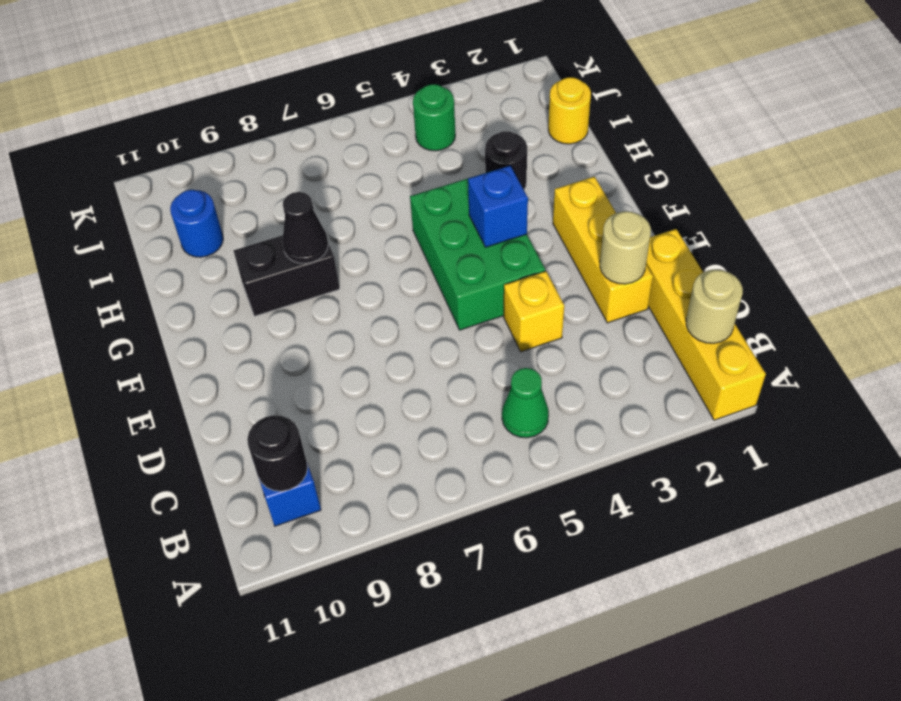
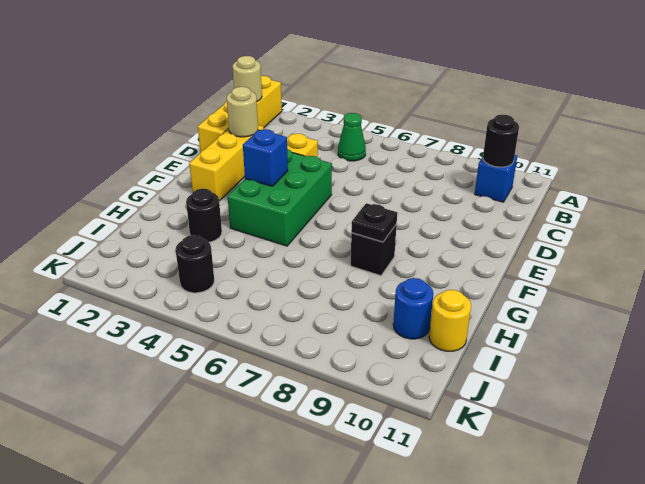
black 1x2 brick [234,235,340,316] -> black 1x1 brick [351,224,397,276]
black 1x1 cone [282,192,328,264] -> black 1x1 plate [351,203,397,242]
yellow 1x1 round brick [548,77,591,144] -> yellow 1x1 round brick moved to [429,290,471,351]
green 1x1 round brick [413,84,456,151] -> black 1x1 round brick [176,235,214,293]

